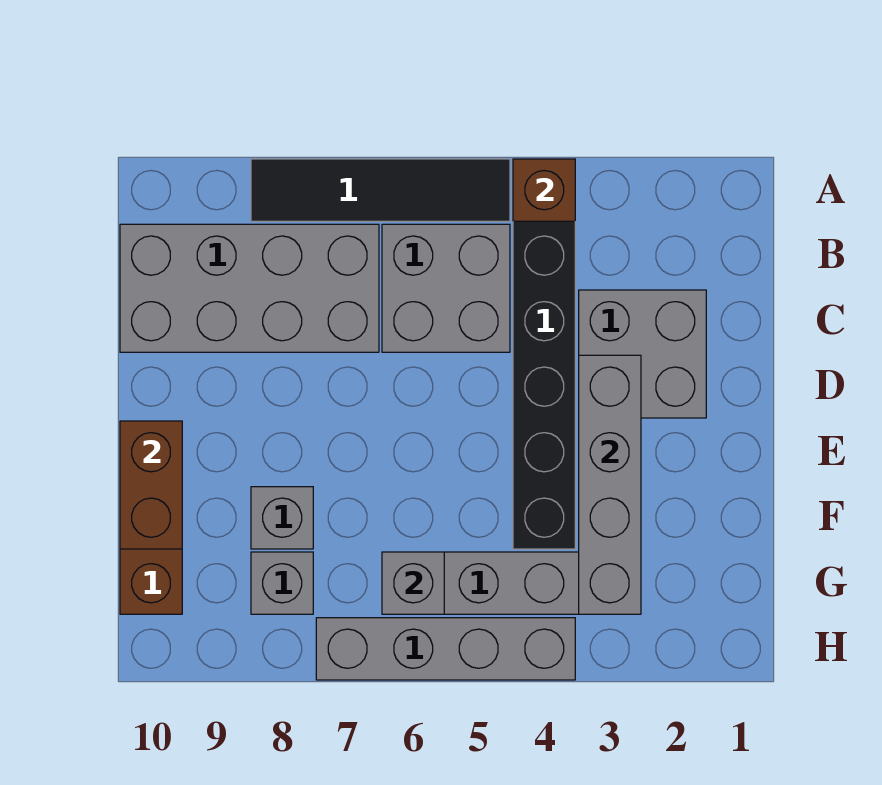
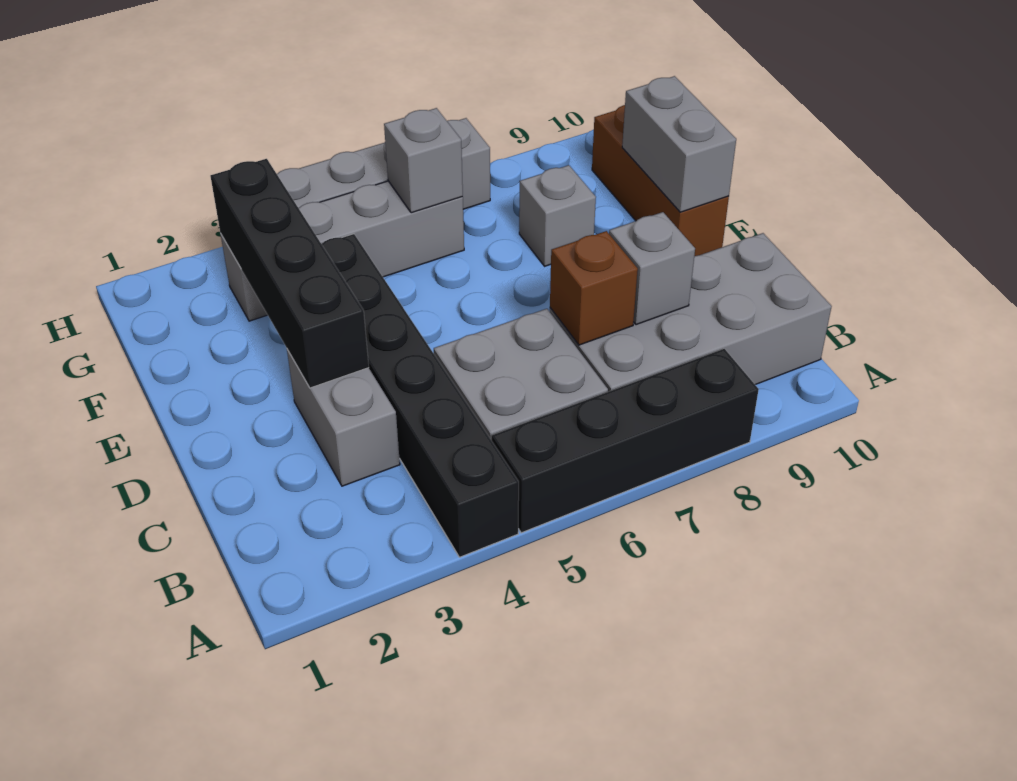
brown 1x1 brick [513,159,575,221] -> brown 1x1 brick moved to [550,231,638,345]
black 1x4 tile [251,159,510,221] -> black 1x4 brick [492,349,759,533]
grey 2x2 brick [579,290,706,418] -> grey 1x2 brick [287,350,400,486]
grey 1x4 brick [579,355,641,614] -> black 1x4 brick [210,159,369,388]
brown 1x2 brick [120,421,182,549] -> grey 1x2 brick [622,76,736,212]
grey 1x1 brick [251,552,313,614] -> grey 1x1 brick moved to [609,212,695,325]

